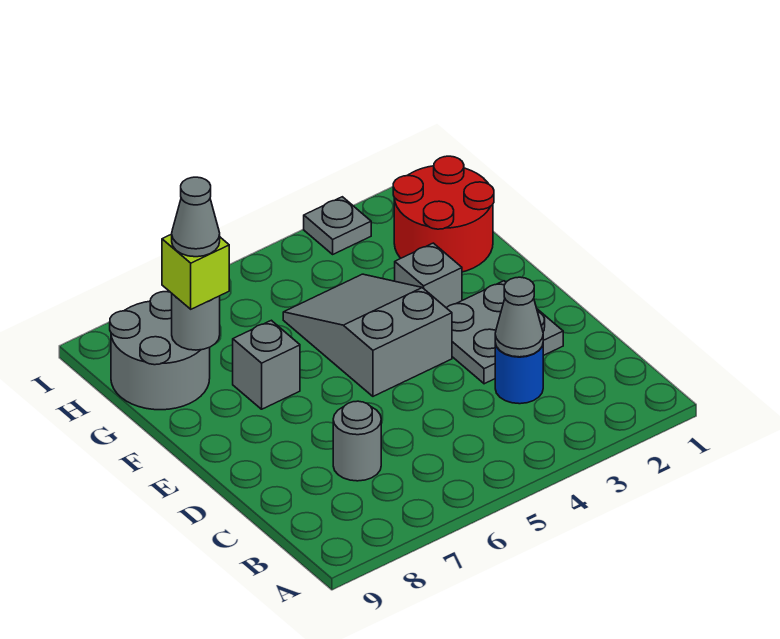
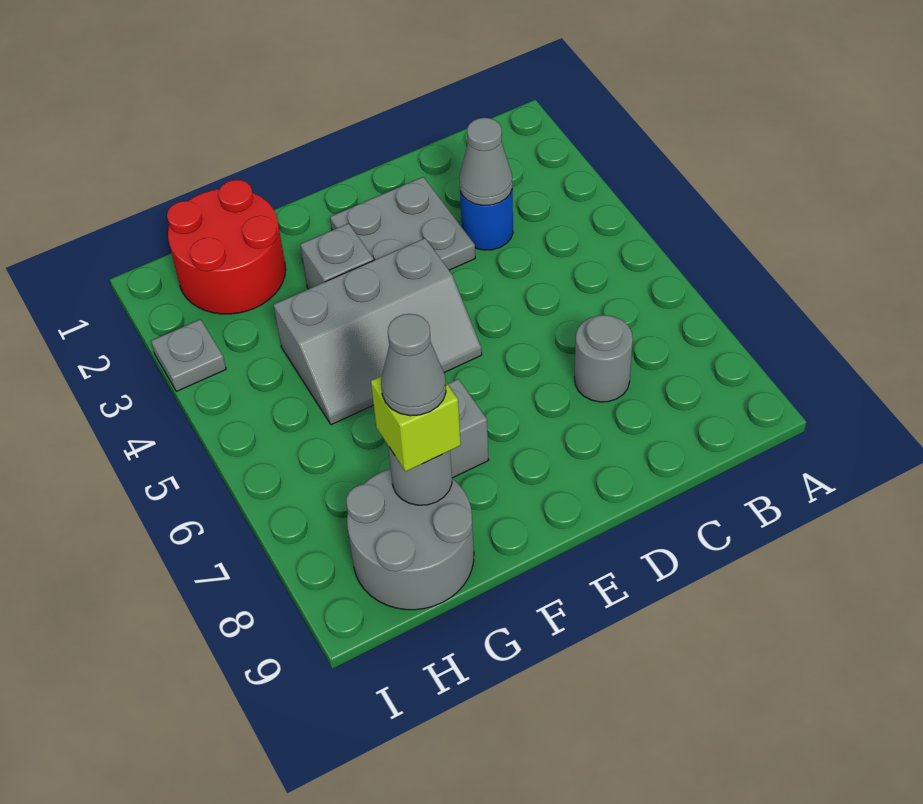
grey 2x3 slope [283,274,452,396] -> grey 2x3 slope turned to [274,238,482,425]

